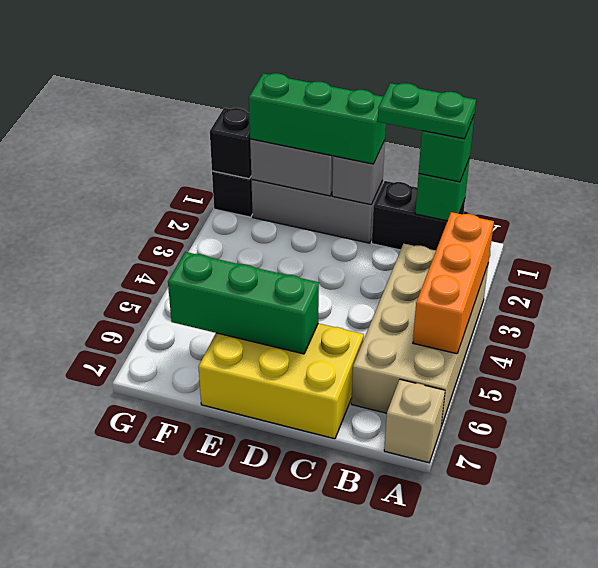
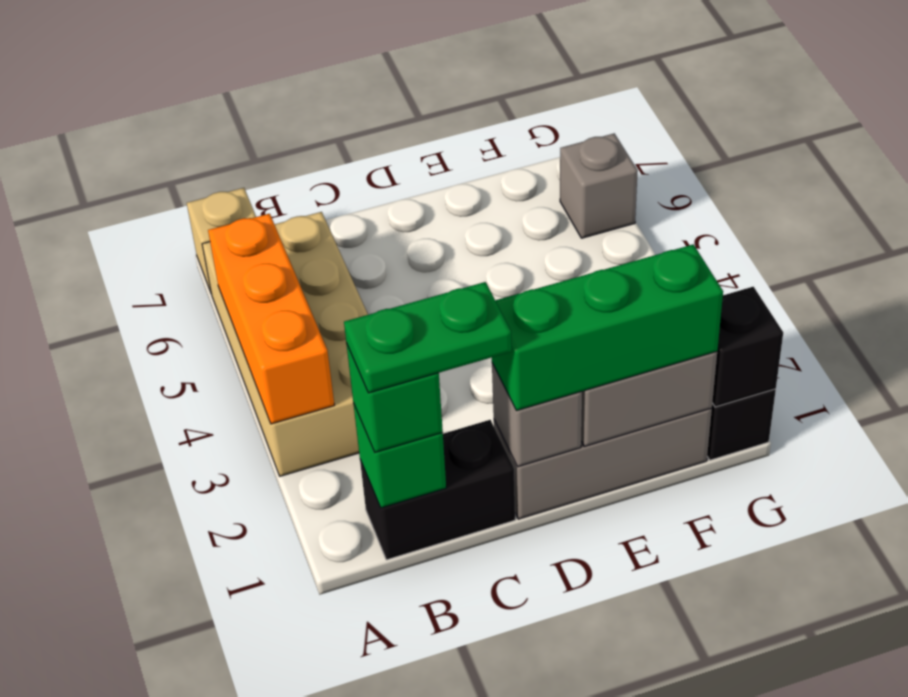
yellow 2x3 brick [198,323,364,439] -> none
green 1x3 brick [168,252,319,354] -> none
none -> grey 1x1 brick [560,133,638,238]

